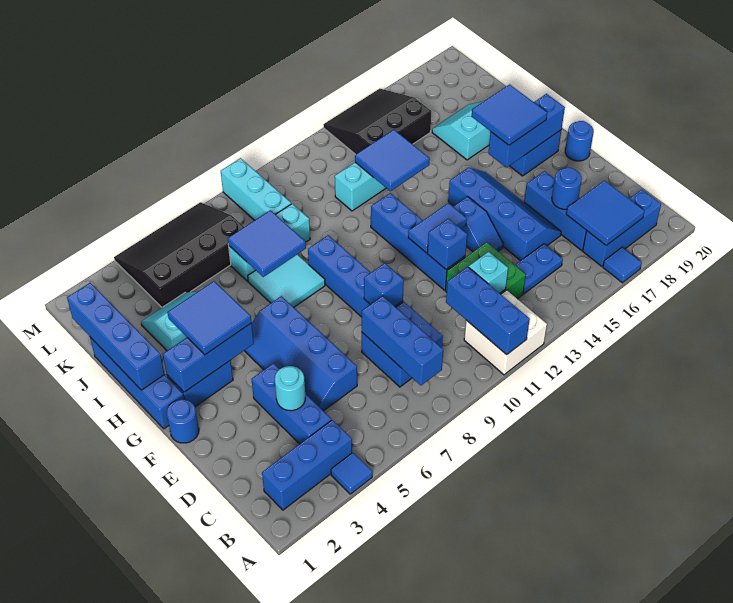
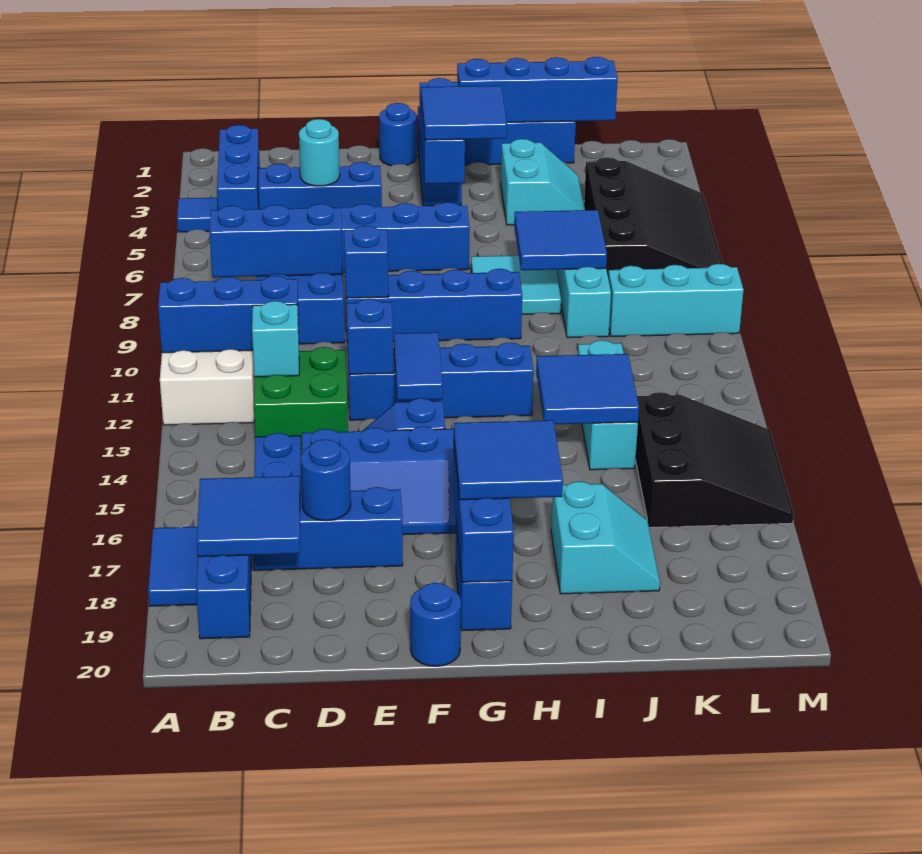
blue 1x1 tile [603,247,642,283] -> blue 1x2 tile [148,527,198,606]

